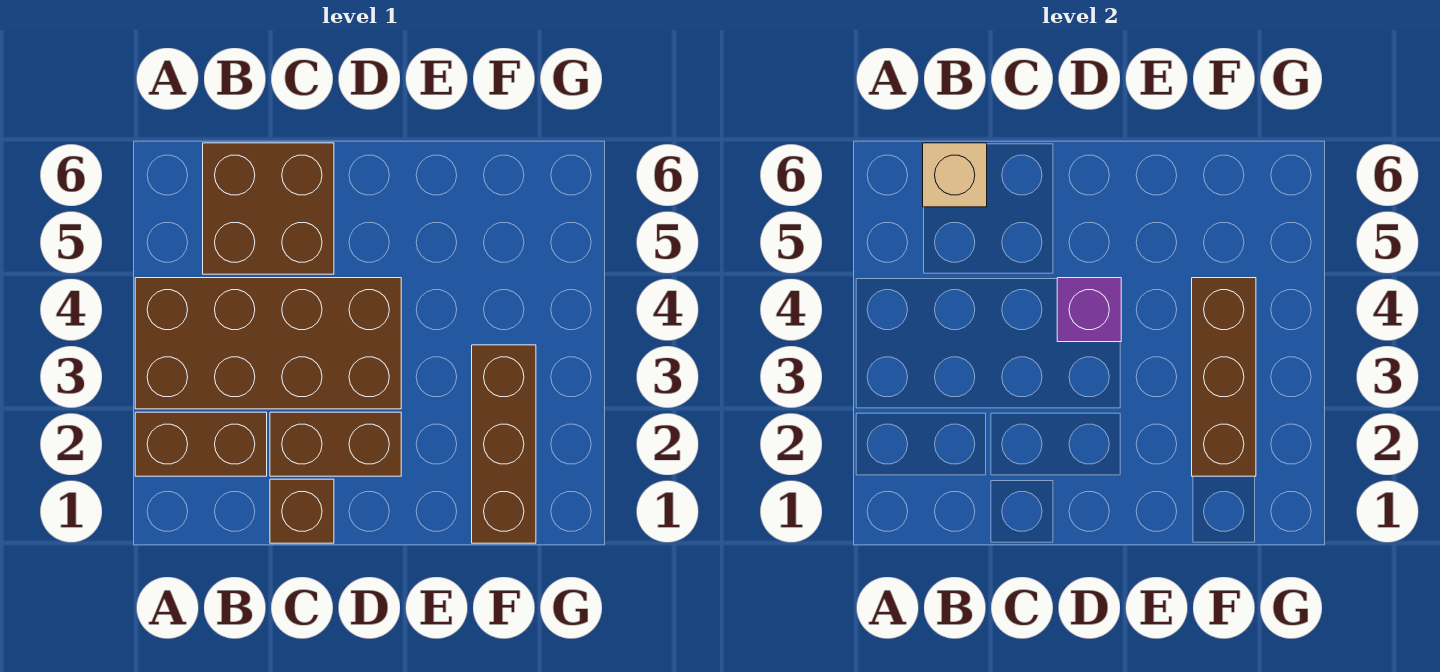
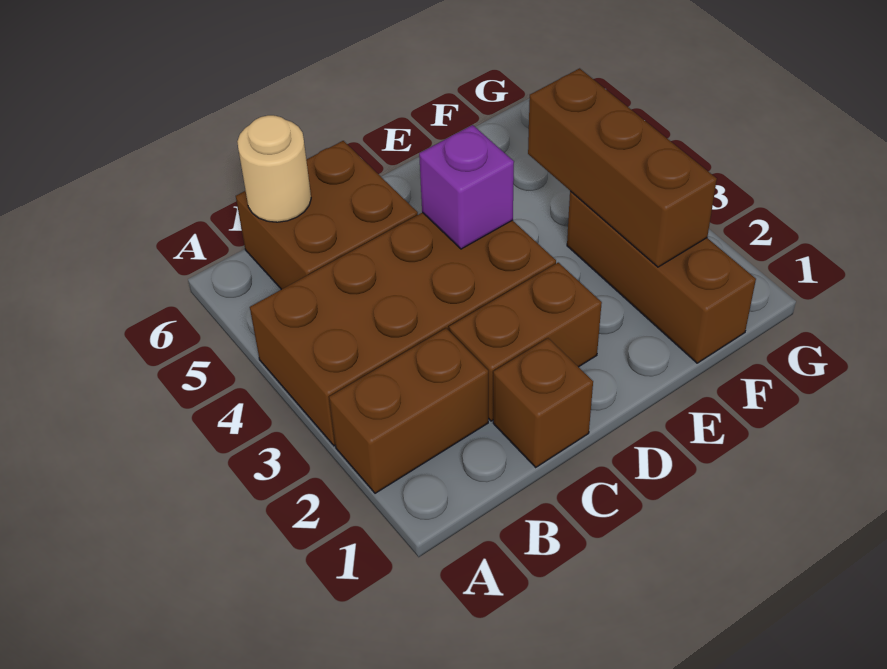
tan 1x1 brick [923,143,987,207] -> tan 1x1 round brick [237,115,311,222]

